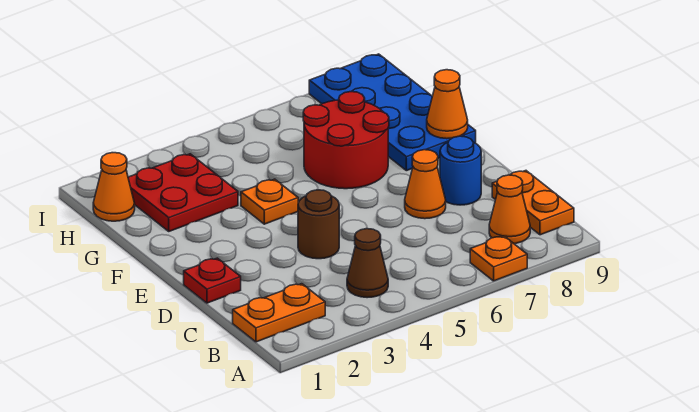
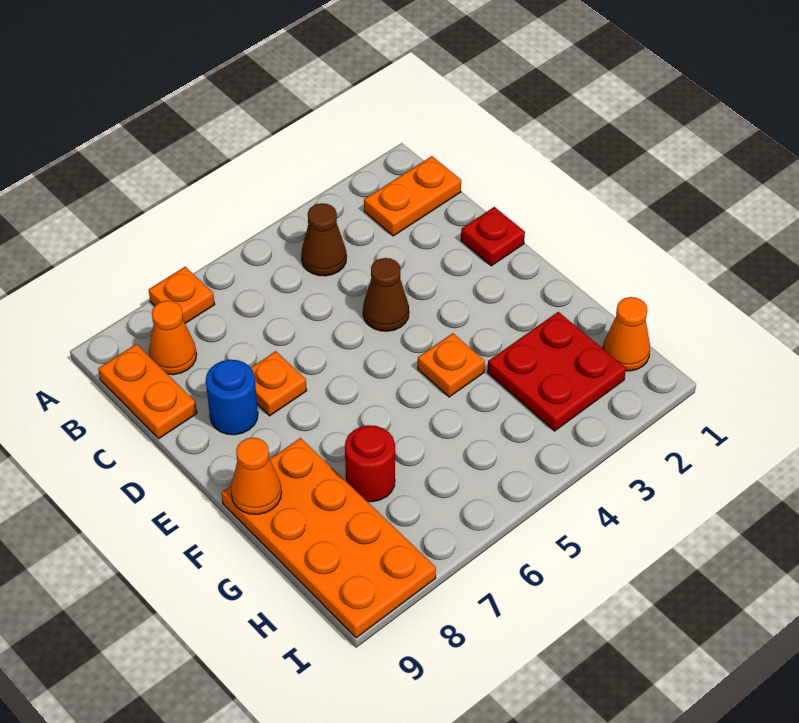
brown 1x1 round brick [298,190,339,259] -> brown 1x1 cone [363,258,409,331]
orange 1x1 cone [405,150,446,219] -> orange 1x1 plate [251,351,307,416]
red 2x2 round brick [303,92,389,189] -> red 1x1 round brick [345,425,395,502]
blue 2x4 plate [309,54,476,171] -> orange 2x4 plate [222,438,436,638]

